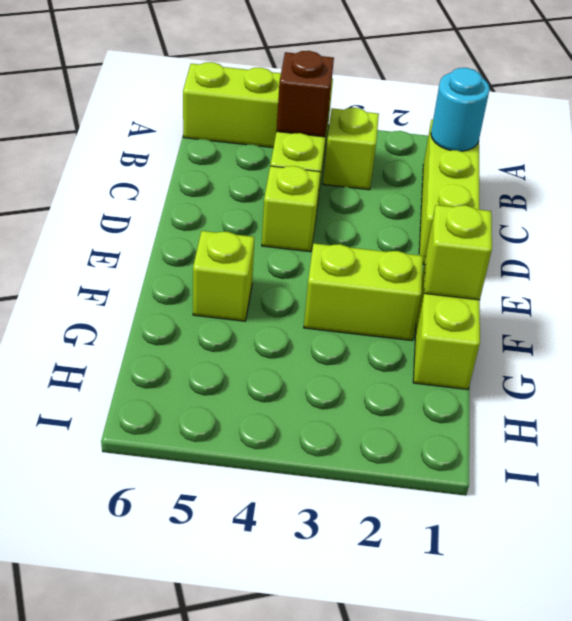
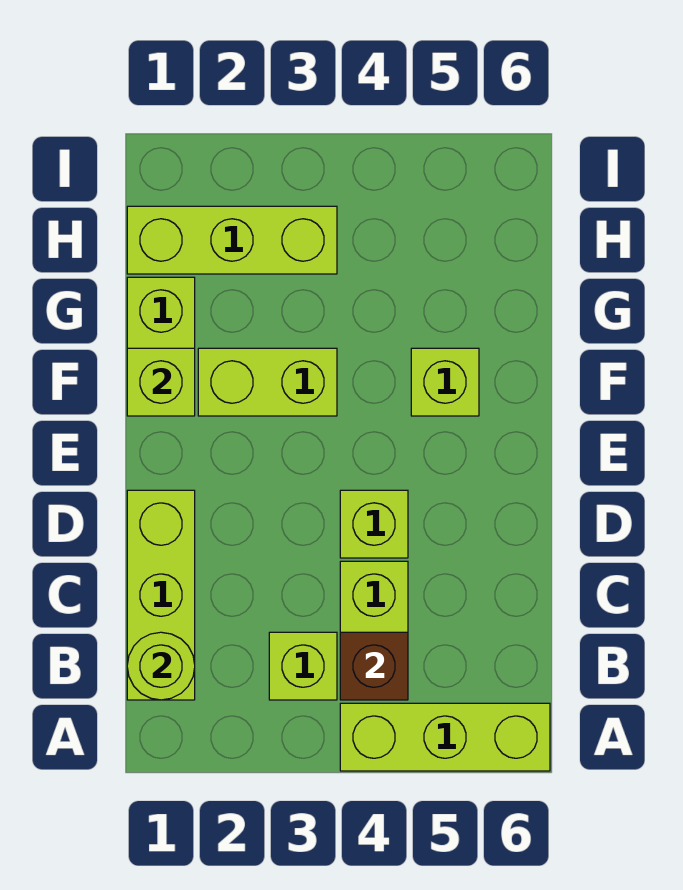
cyan 1x1 round brick [431,68,490,151] -> lime 1x1 round brick [127,632,195,700]
none -> lime 1x3 brick [127,206,337,274]

